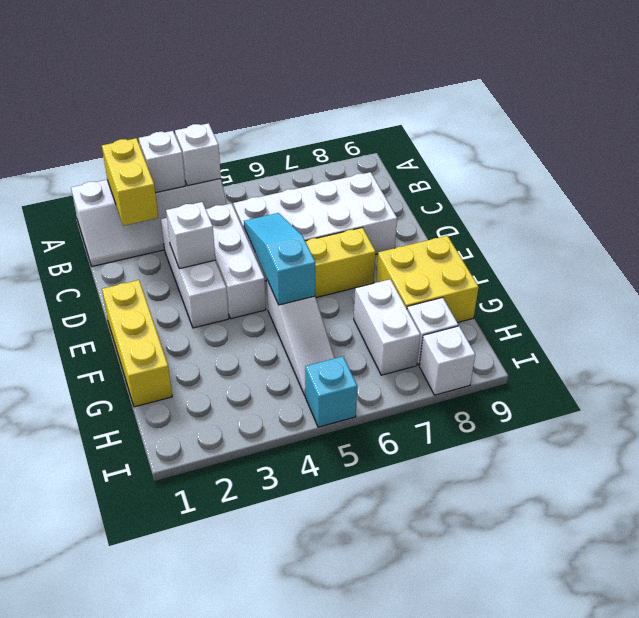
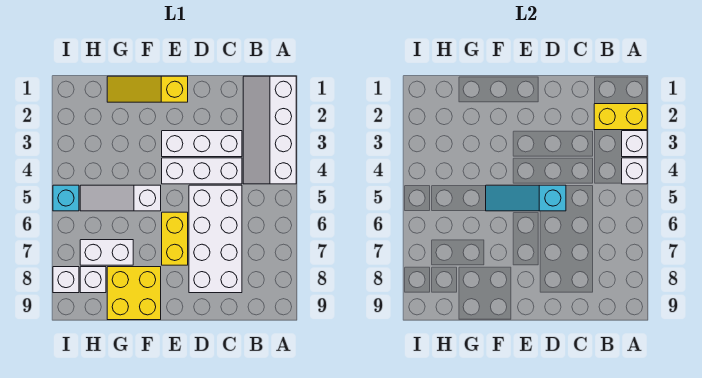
white 1x1 brick [166,202,215,269] -> none
cyan 1x3 slope [244,213,315,305] -> cyan 1x3 slope turned to [486,185,566,211]
yellow 1x3 brick [102,280,172,407] -> yellow 1x3 slope [107,76,188,102]

